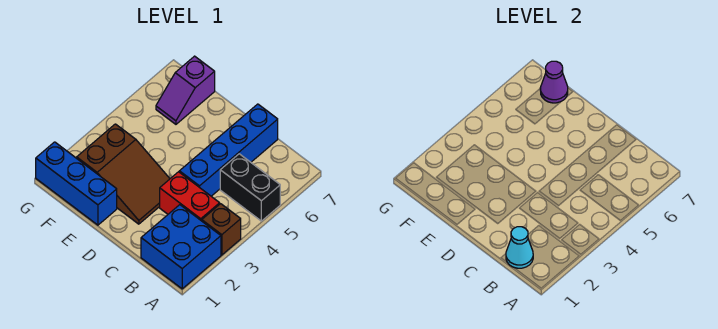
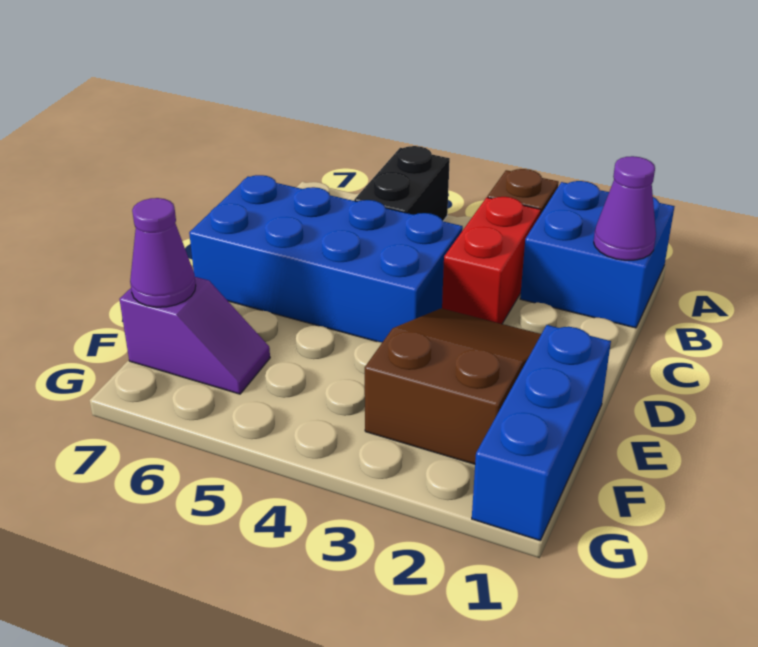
cyan 1x1 cone [506,227,533,268] -> purple 1x1 cone [594,156,656,260]
blue 1x4 brick [179,104,278,196] -> blue 2x4 brick [189,175,463,342]

